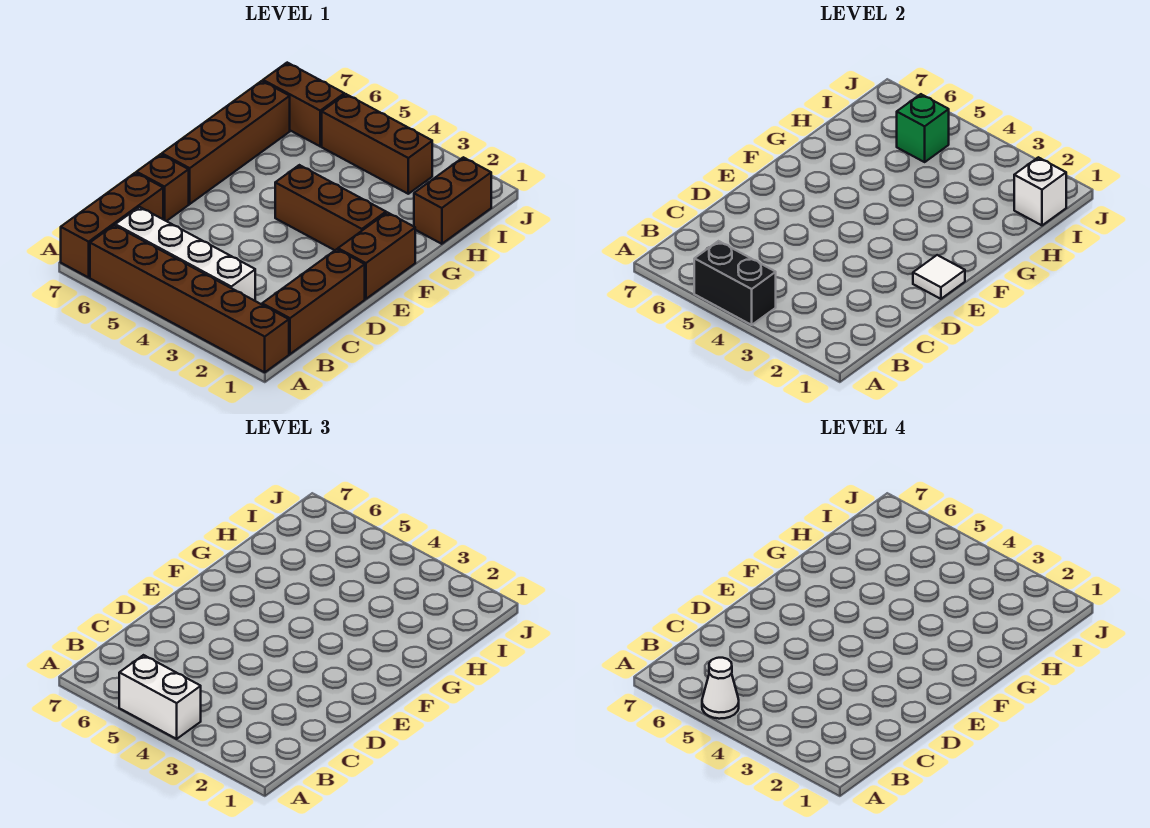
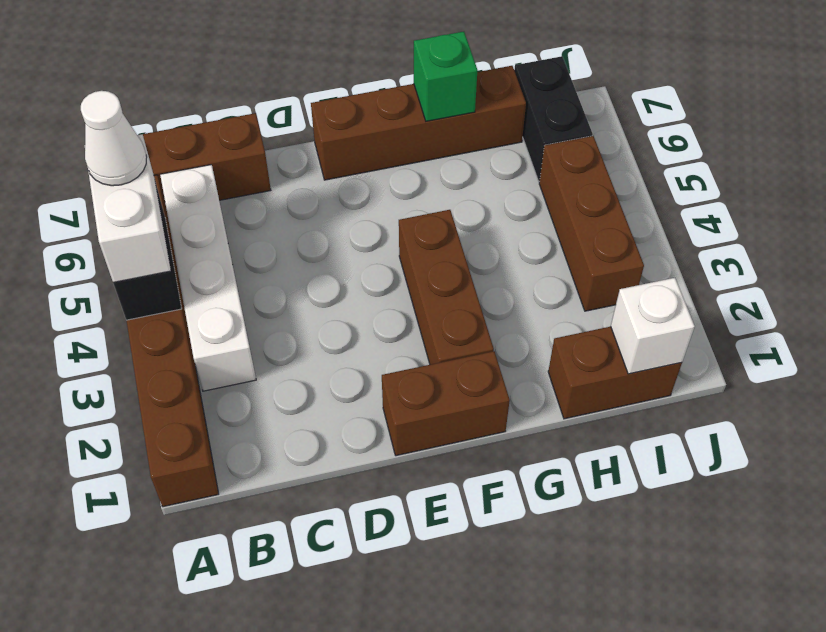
brown 1x3 brick [262,249,365,354] -> none
brown 1x1 brick [137,154,189,221] -> none
white 1x1 tile [913,255,965,299] -> none
green 1x1 brick [897,94,949,162] -> green 1x1 brick moved to [414,32,477,121]
brown 1x2 brick [263,63,344,146] -> black 1x2 brick [514,56,593,181]

